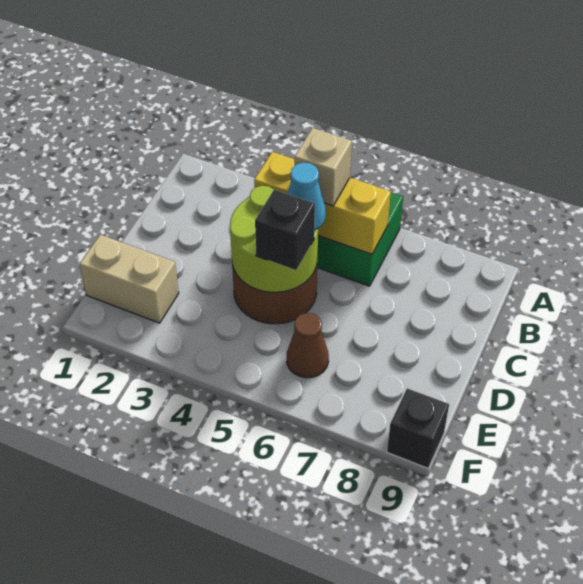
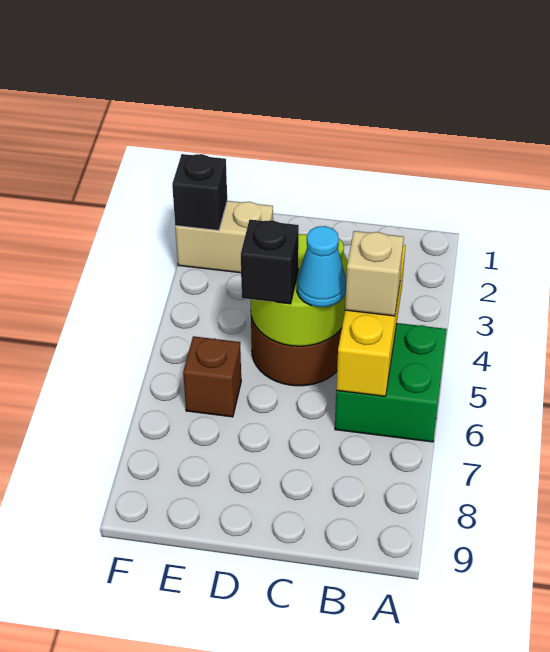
tan 1x2 brick [80,235,179,323] -> tan 1x2 brick turned to [175,201,273,273]
brown 1x1 cone [287,313,329,378] -> brown 1x1 brick [183,336,241,417]
black 1x1 brick [387,388,449,468] -> black 1x1 brick moved to [172,154,227,230]

